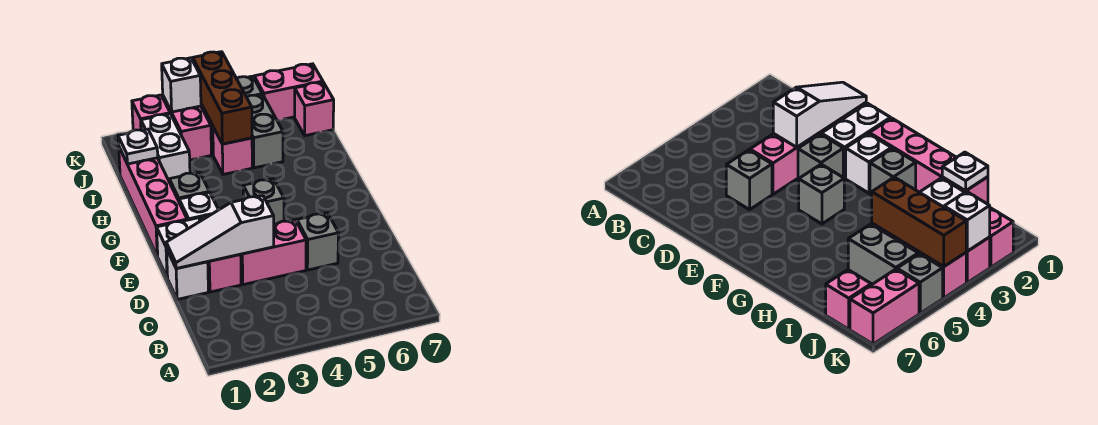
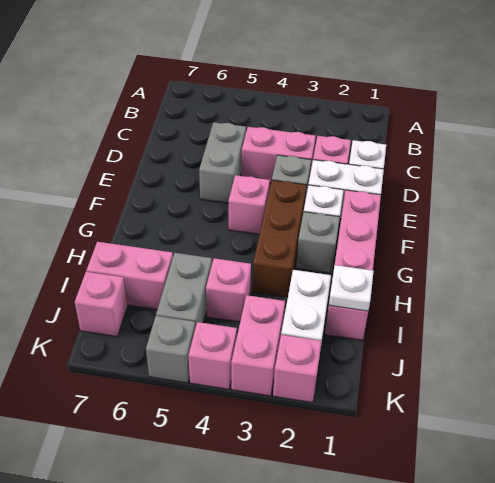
white 1x3 slope [166,196,274,269] -> none
grey 1x1 brick [297,213,339,270] -> grey 1x2 brick [199,122,246,203]
grey 1x1 brick [243,179,284,224] -> pink 1x1 brick [229,175,270,235]
brown 1x3 brick [193,52,252,144] -> brown 1x3 brick moved to [252,180,307,297]
white 1x1 brick [162,58,201,112] -> none
pink 1x2 brick [254,64,323,121] -> pink 1x2 brick moved to [86,242,173,309]

